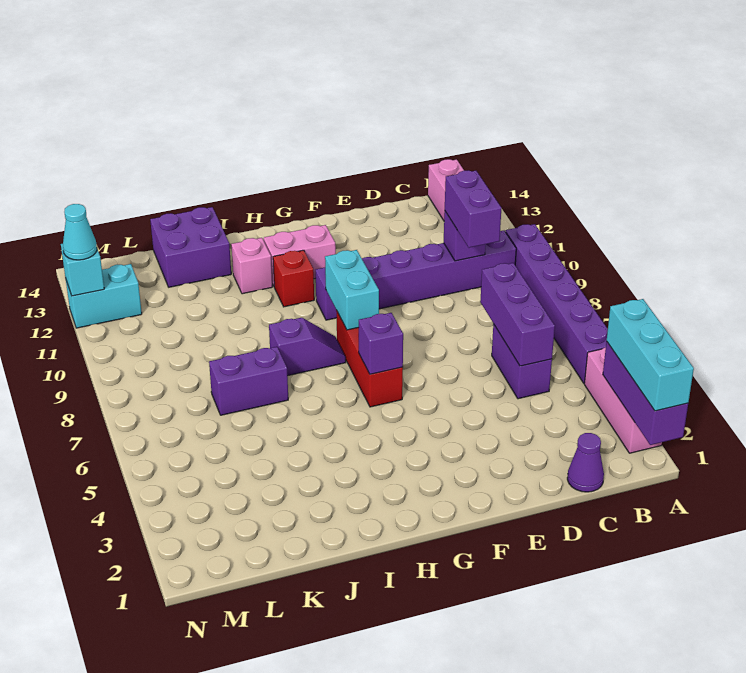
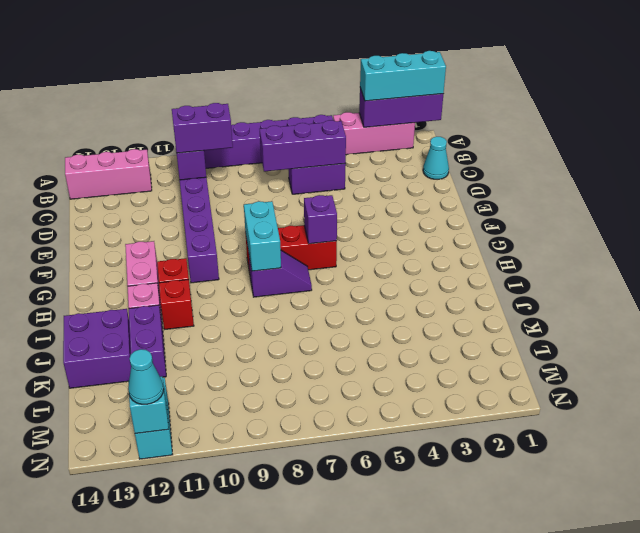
purple 1x1 cone [567,433,604,492] -> cyan 1x1 cone [423,137,449,179]
cyan 1x2 brick [325,250,379,330] -> cyan 1x2 brick turned to [244,201,281,271]
purple 1x2 slope [269,318,346,376] -> purple 1x2 slope turned to [249,250,312,297]
none -> red 1x1 brick [159,279,194,329]
purple 1x2 brick [209,347,288,415] -> purple 1x2 brick moved to [129,305,166,377]

